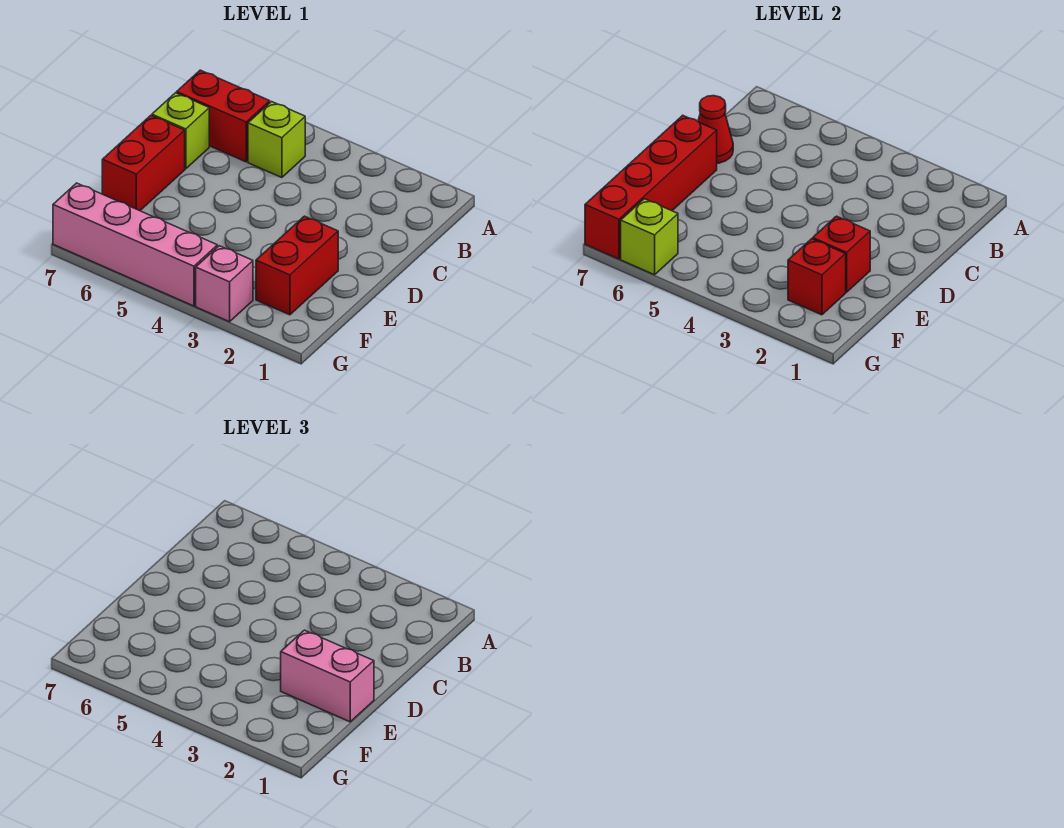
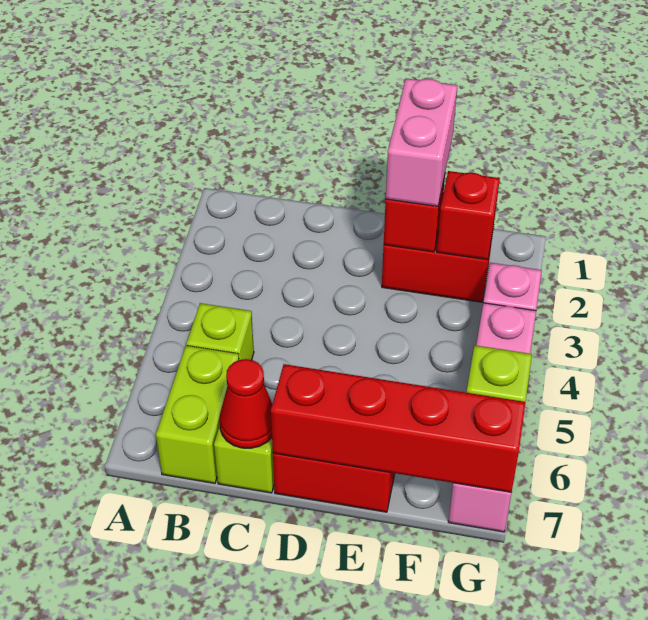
red 1x2 brick [177,70,270,162] -> lime 1x2 brick [156,345,239,483]

